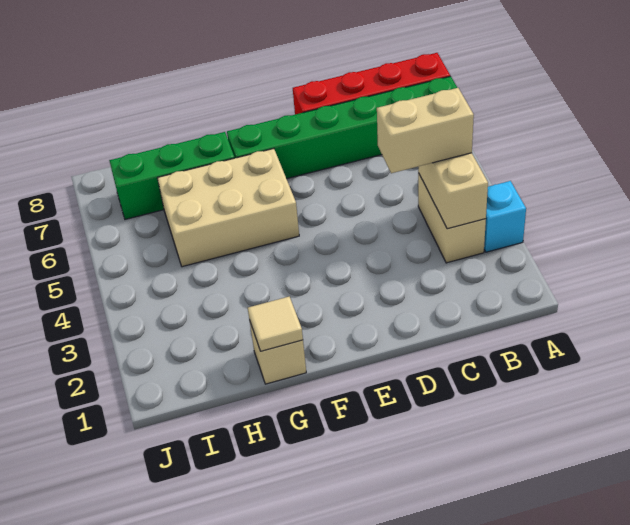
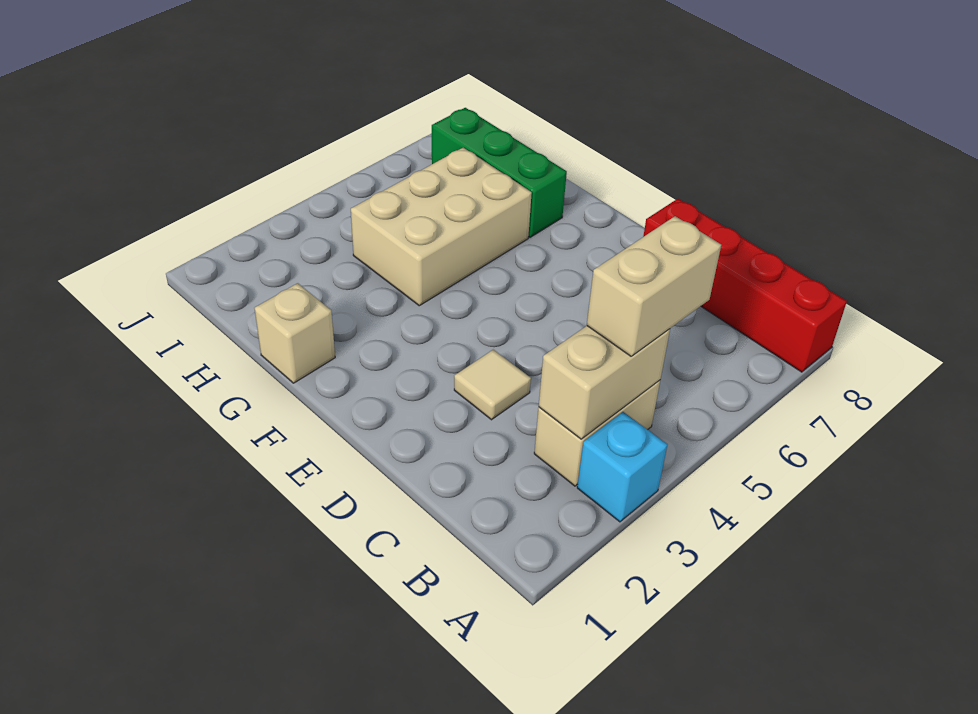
green 1x6 brick [227,76,457,179] -> none
tan 1x2 brick [377,88,474,173] -> tan 1x2 brick turned to [587,216,721,356]
tan 2x3 brick [157,149,299,267] -> tan 2x3 brick turned to [351,148,532,306]
tan 1x1 tile [248,297,303,351] -> tan 1x1 tile moved to [454,350,531,420]

